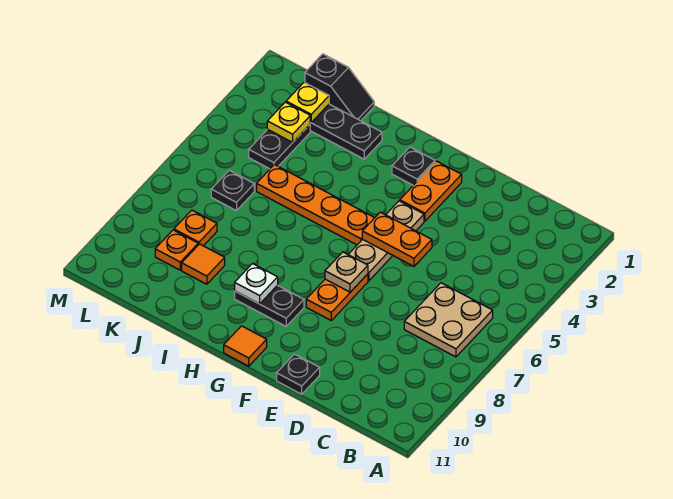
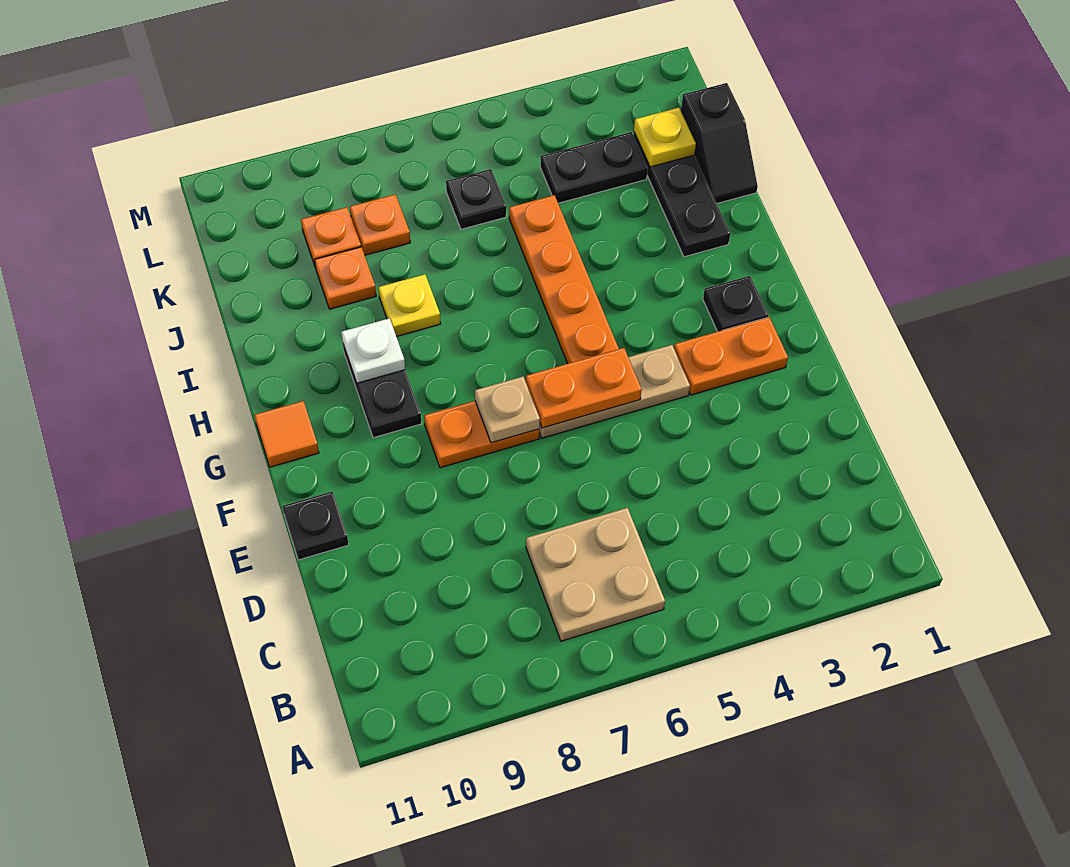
orange 1x2 plate [362,212,432,266] -> orange 1x2 plate turned to [526,348,642,428]
orange 1x1 tile [182,244,225,284] -> orange 1x1 plate [315,247,376,309]
yellow 1x1 plate [267,102,311,142] -> yellow 1x1 plate moved to [378,274,441,336]

